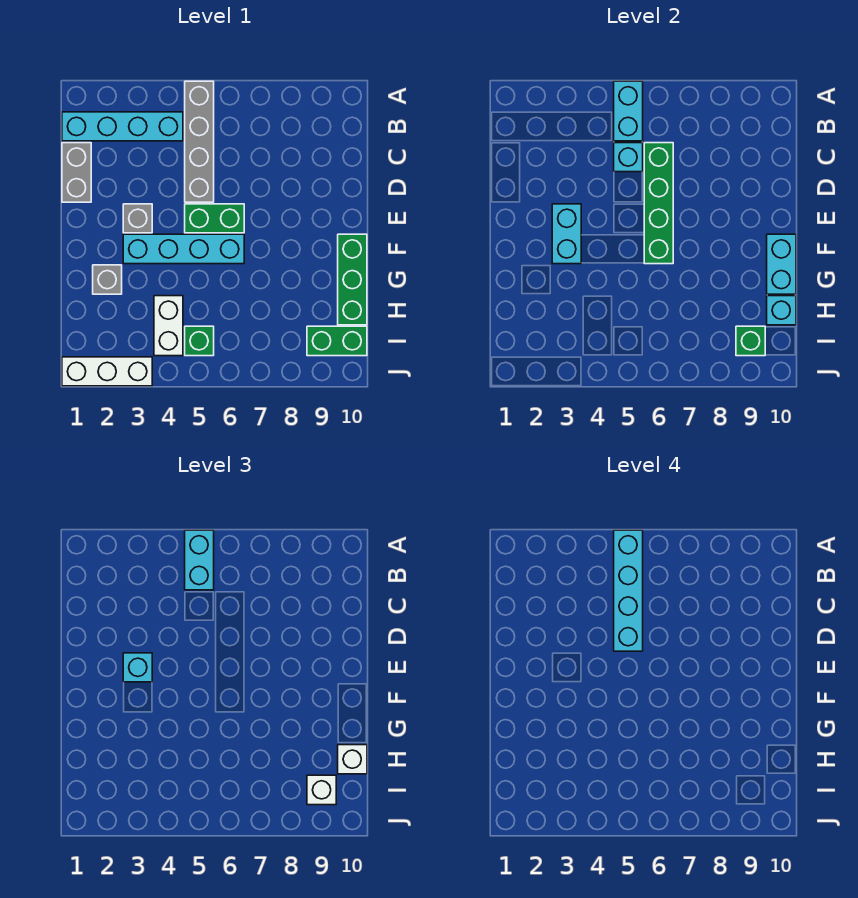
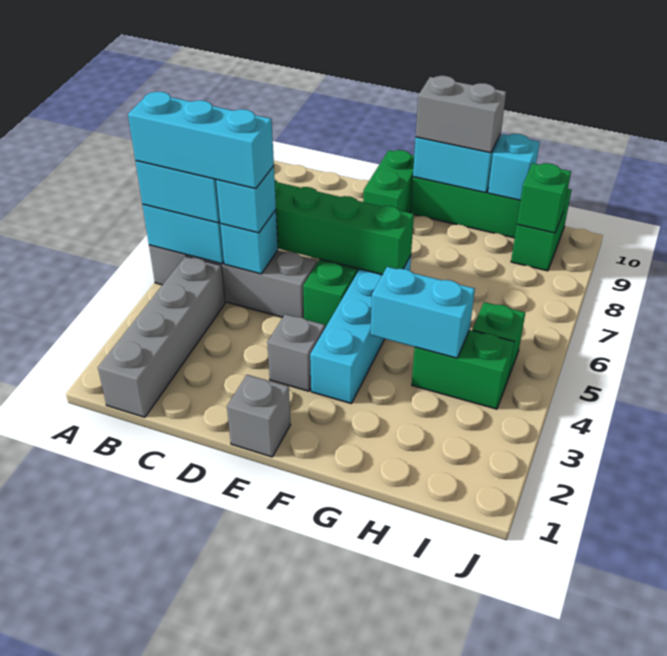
cyan 1x4 brick [614,530,643,651] -> cyan 1x3 brick [128,92,274,189]
cyan 1x4 brick [62,112,183,141] -> grey 1x4 brick [98,256,225,417]
grey 1x2 brick [62,143,91,202] -> grey 1x2 brick moved to [416,76,506,153]
cyan 1x2 brick [552,204,581,264] -> cyan 1x2 brick moved to [371,267,475,358]
cyan 1x1 brick [123,653,152,682] -> cyan 1x1 brick moved to [216,166,276,233]
none -> green 1x2 brick [363,150,414,213]
grey 1x1 brick [93,265,122,294] -> grey 1x1 brick moved to [227,375,290,457]
white 1x2 brick [154,296,183,356] -> green 1x2 brick [412,330,514,409]
white 1x1 brick [338,745,367,774] -> none
white 1x1 brick [307,775,336,805] -> none
white 1x3 brick [62,357,152,386] -> none

